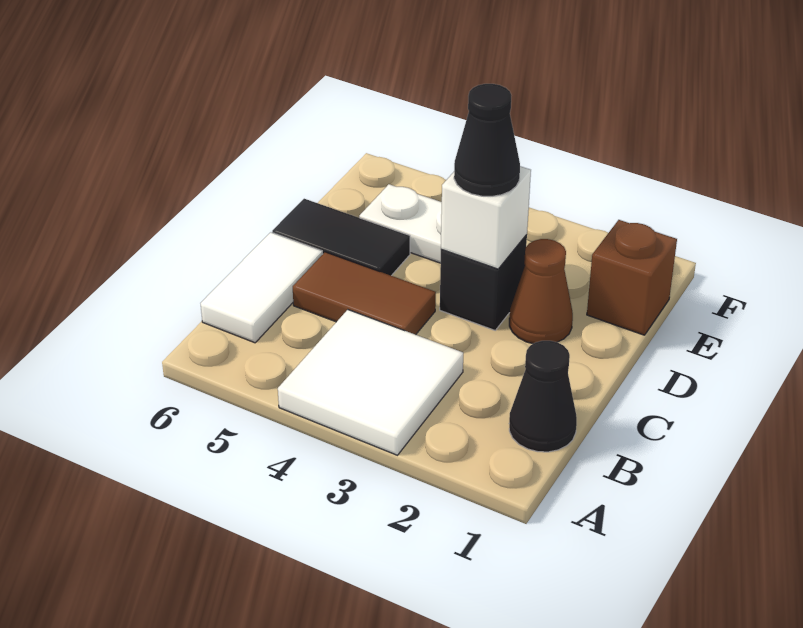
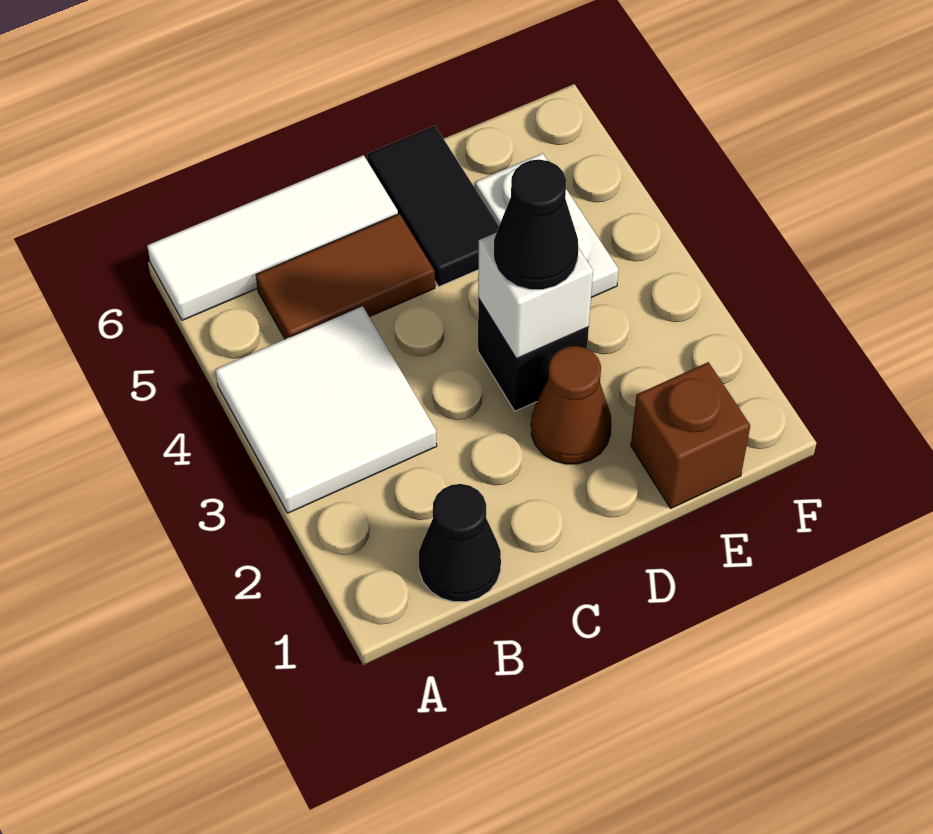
white 1x2 tile [201,232,323,343] -> white 1x3 tile [147,155,398,320]
brown 1x2 tile [293,252,436,335] -> brown 1x2 tile turned to [256,214,435,339]

